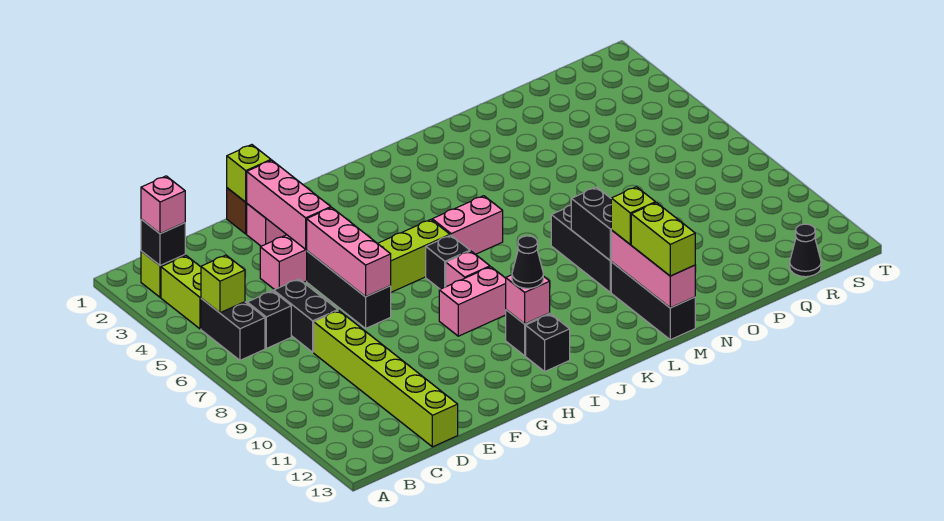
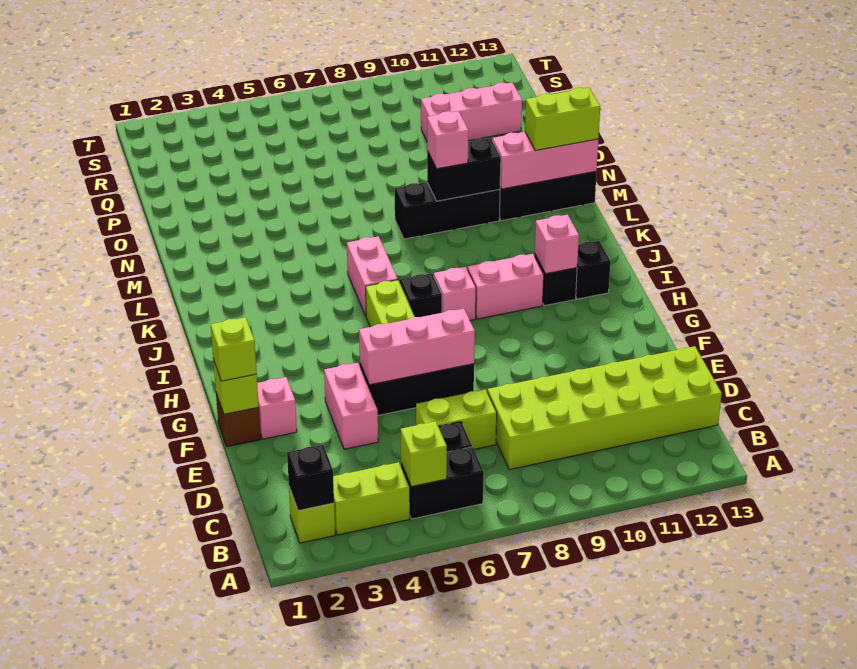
pink 1x1 brick [141,176,185,234] -> pink 1x1 brick moved to [427,111,469,169]
black 1x2 brick [274,279,338,352] -> lime 1x2 brick [416,389,497,449]
lime 1x6 brick [314,310,458,447] -> lime 2x6 brick [487,346,722,470]
pink 1x3 brick [247,160,331,249] -> pink 1x3 brick moved to [421,83,522,141]
pink 1x2 brick [439,267,506,336] -> pink 1x2 brick turned to [468,254,544,319]
black 1x1 cone [512,236,543,288] -> none
lime 1x1 brick [611,187,655,244] -> lime 1x1 brick moved to [211,317,257,381]
black 1x1 cone [790,224,821,277] -> none

